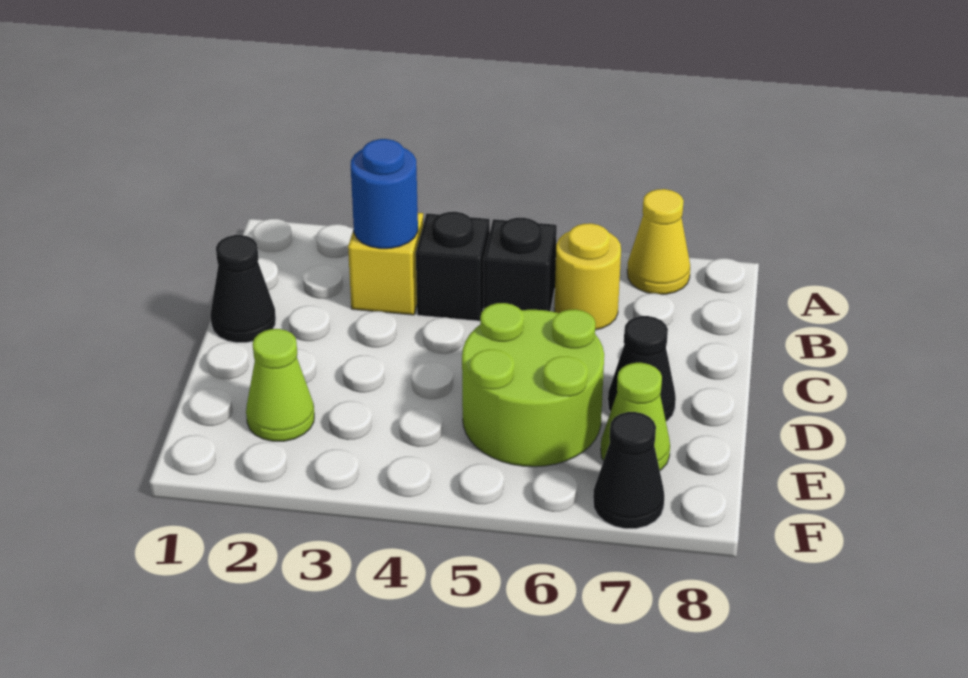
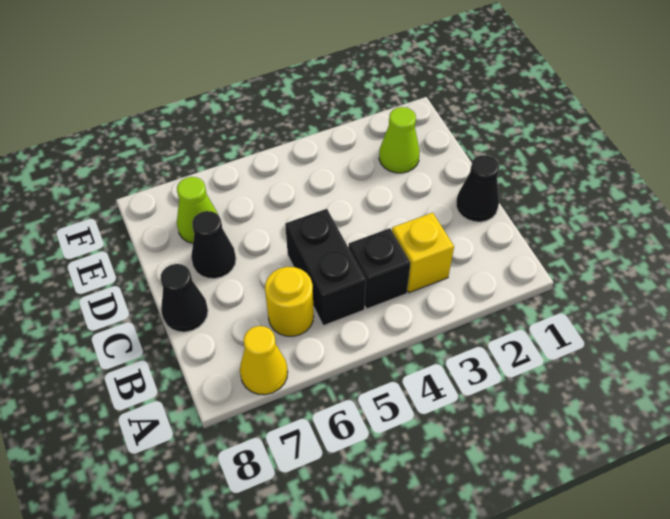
blue 1x1 round brick [351,139,418,249] -> none
black 1x1 brick [484,218,557,311] -> black 1x2 brick [285,209,366,326]
lime 2x2 round brick [462,303,604,467] -> none
black 1x1 cone [593,412,664,529] -> black 1x1 cone moved to [161,264,208,332]

